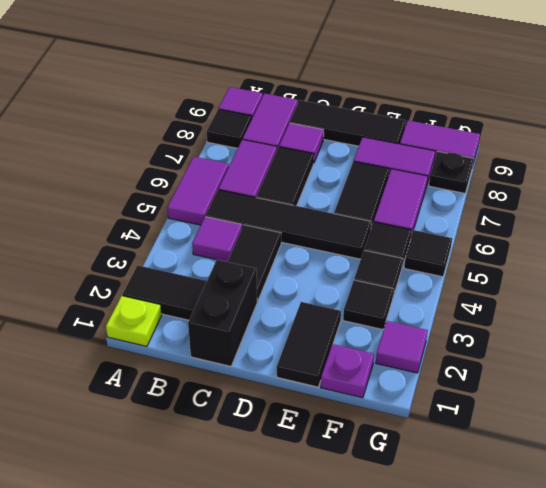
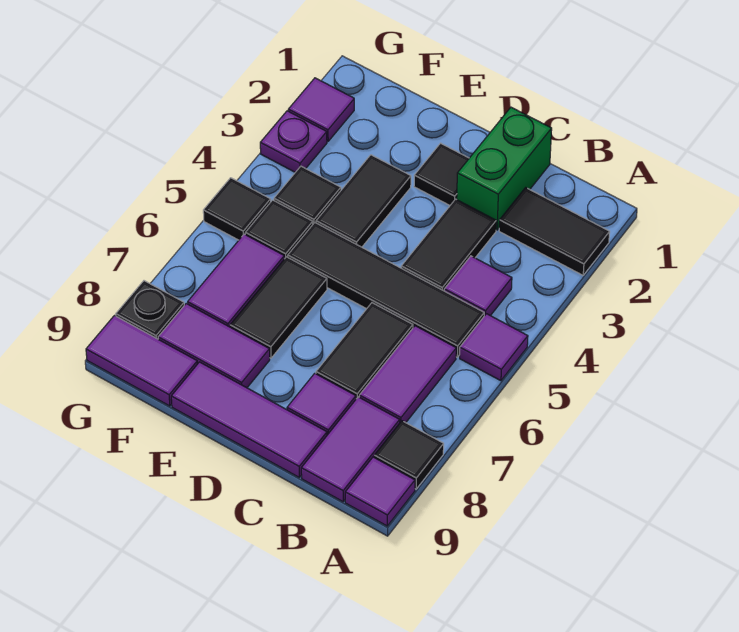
lime 1x1 plate [106,296,162,346] -> none
purple 1x2 tile [167,157,229,225] -> purple 1x1 tile [460,314,528,381]
black 1x2 brick [188,260,257,366] -> green 1x2 brick [457,107,552,230]
black 1x3 tile [290,100,406,146] -> purple 1x3 tile [171,362,327,477]
black 1x2 tile [277,302,341,387] -> black 1x2 tile moved to [316,155,411,247]
purple 1x1 plate [321,344,374,398] -> purple 1x1 plate moved to [260,111,327,172]
black 1x1 tile [343,280,394,330] -> black 1x1 tile moved to [414,143,469,205]

